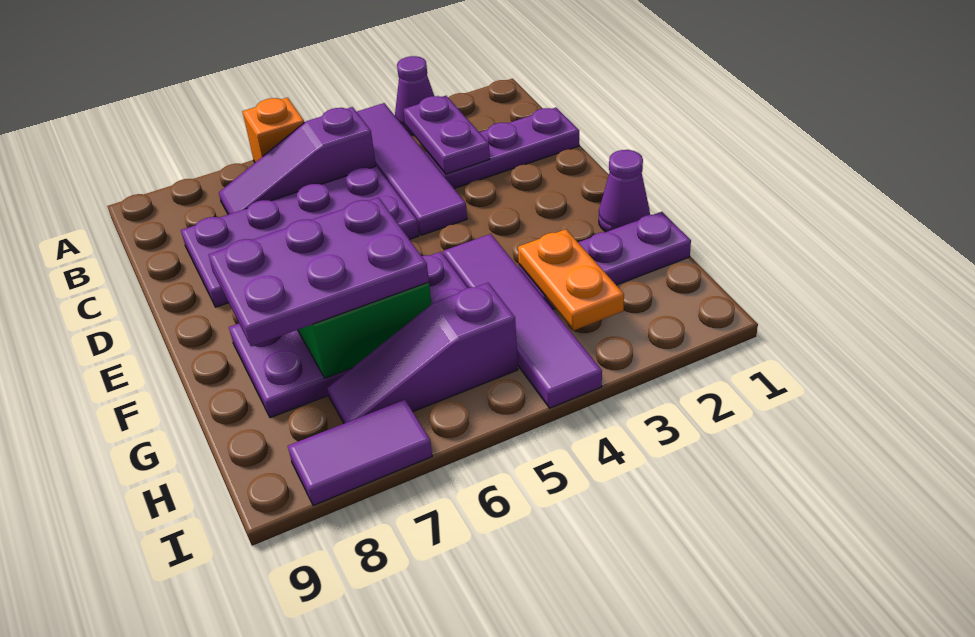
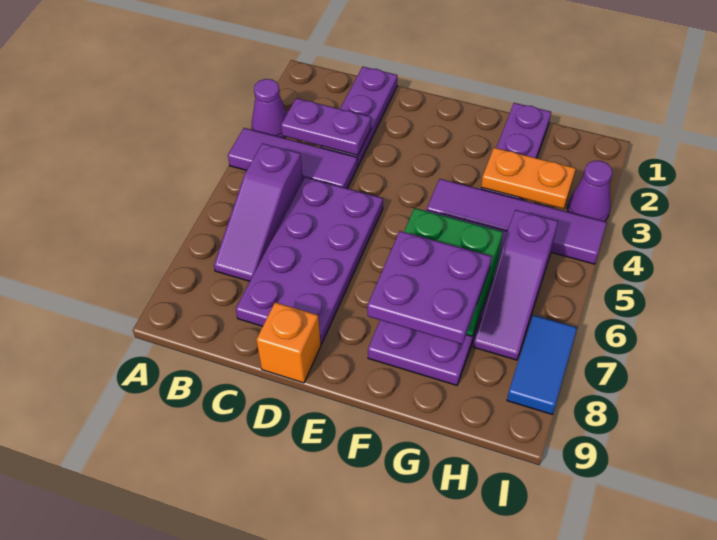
purple 1x4 tile [357,103,467,235] -> purple 1x3 tile [228,128,357,188]
orange 1x1 brick [242,98,304,162] -> orange 1x1 brick moved to [256,302,321,383]
purple 1x1 cone [599,150,650,232] -> purple 1x1 cone moved to [568,161,612,221]
purple 2x3 plate [209,197,429,346] -> purple 2x2 plate [367,231,492,344]
purple 1x2 tile [288,400,432,505] -> blue 1x2 tile [507,315,577,414]

